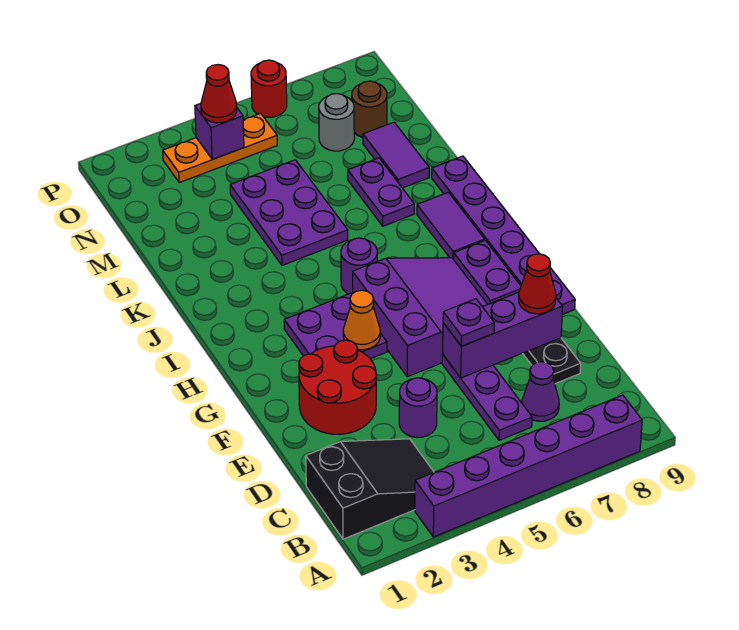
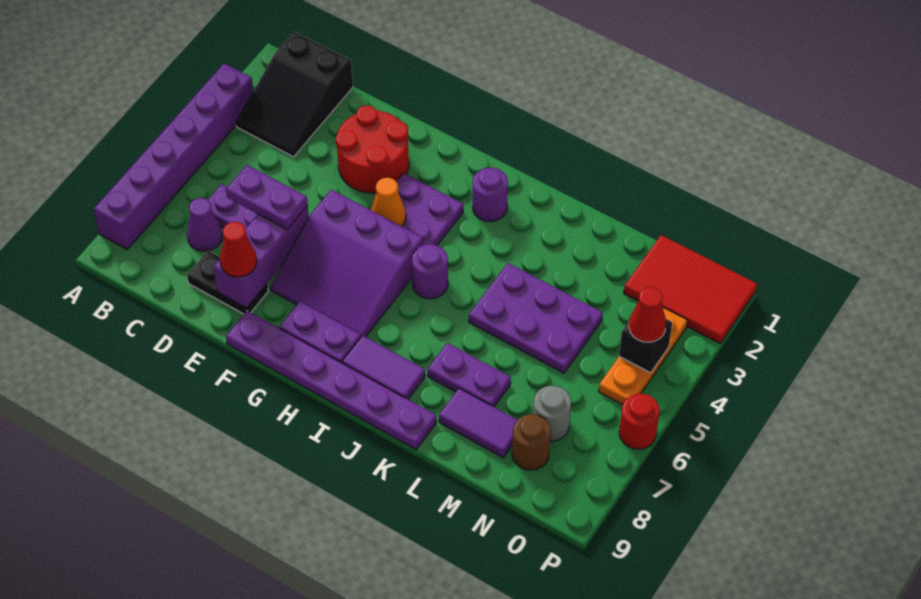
purple 1x1 round brick [399,378,437,437] -> purple 1x1 round brick moved to [473,168,508,222]
purple 1x1 plate [443,299,494,346] -> purple 1x2 plate [226,165,308,229]
none -> red 2x3 tile [624,235,757,343]
purple 1x1 brick [195,103,244,159] -> black 1x1 brick [619,319,672,373]

